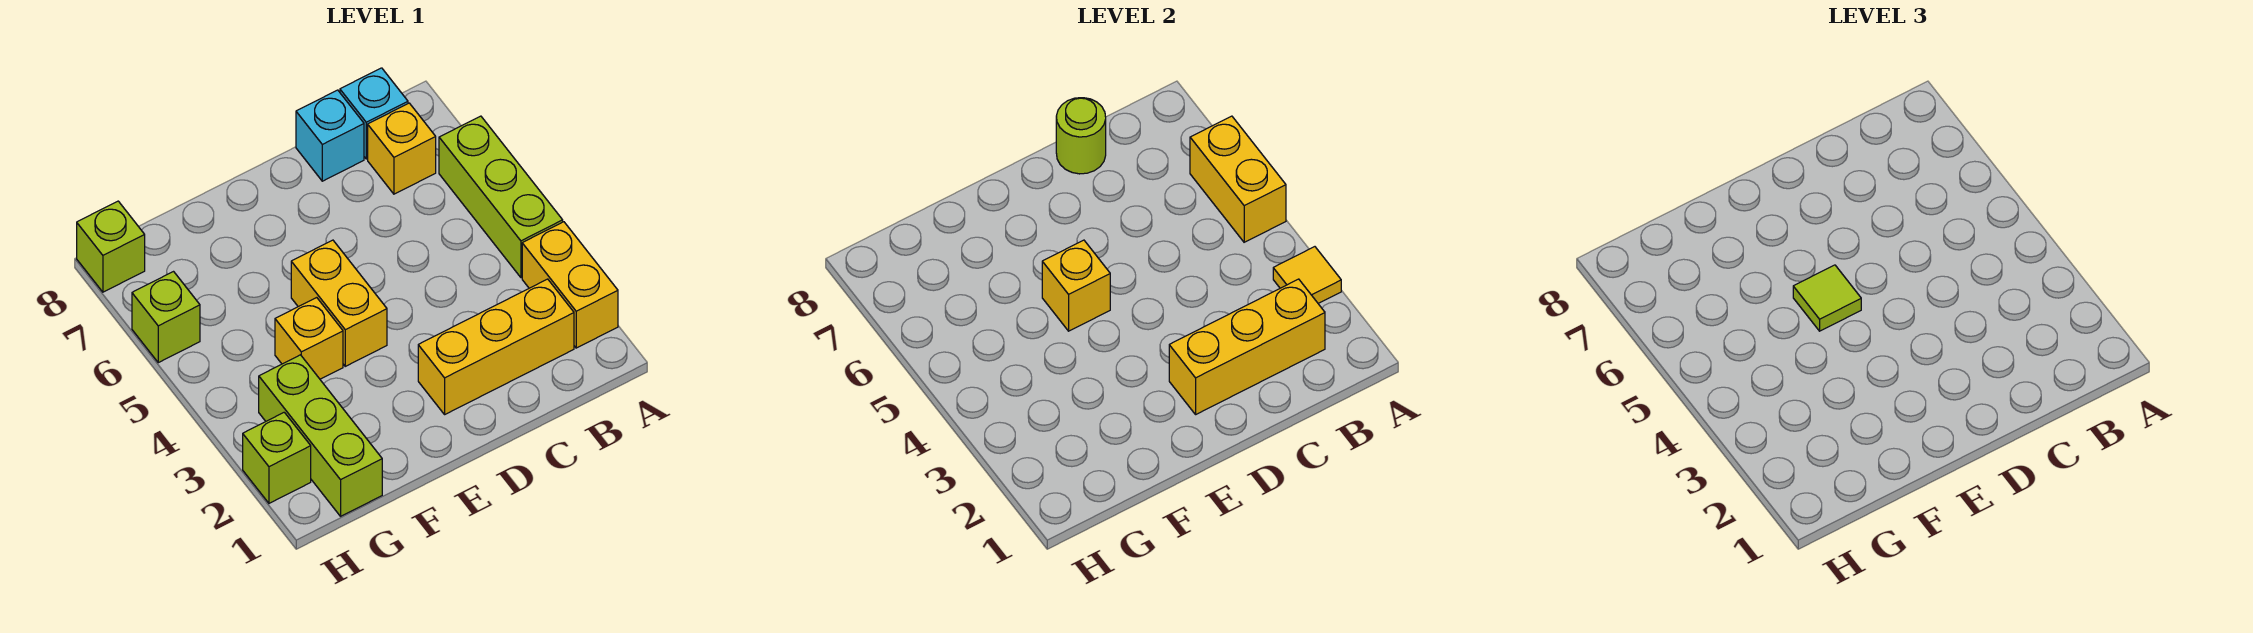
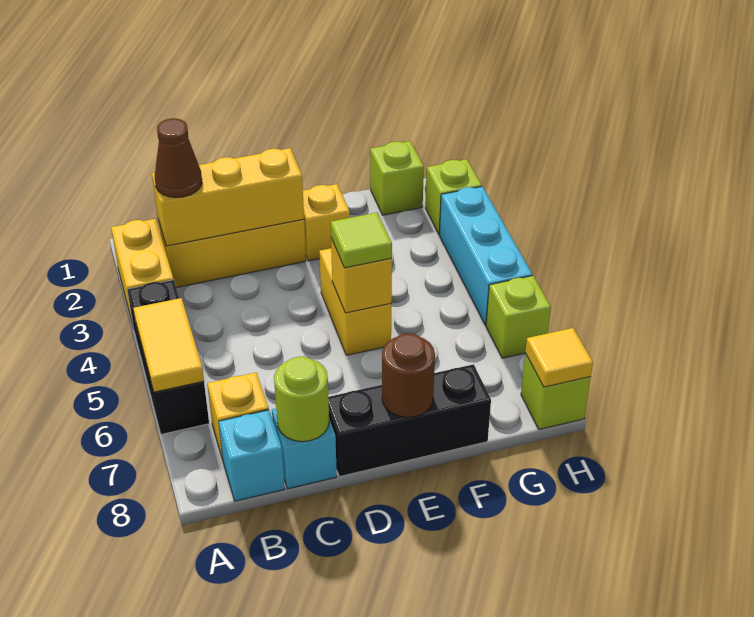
yellow 1x1 tile [1273,247,1341,303] -> yellow 1x1 tile moved to [525,328,593,387]
lime 1x3 brick [439,116,563,278] -> black 1x3 brick [127,280,209,434]
yellow 1x2 brick [1190,116,1286,242] -> yellow 1x2 tile [133,298,204,392]
none -> brown 1x1 cone [155,118,202,198]
none -> black 1x3 brick [328,364,491,477]
none -> brown 1x1 round brick [382,333,435,417]
yellow 1x1 brick [275,298,343,379] -> yellow 1x1 brick moved to [303,184,350,261]
lime 1x3 brick [259,355,382,516] -> lime 1x1 brick [370,141,424,215]
none -> cyan 1x3 brick [440,186,532,325]

